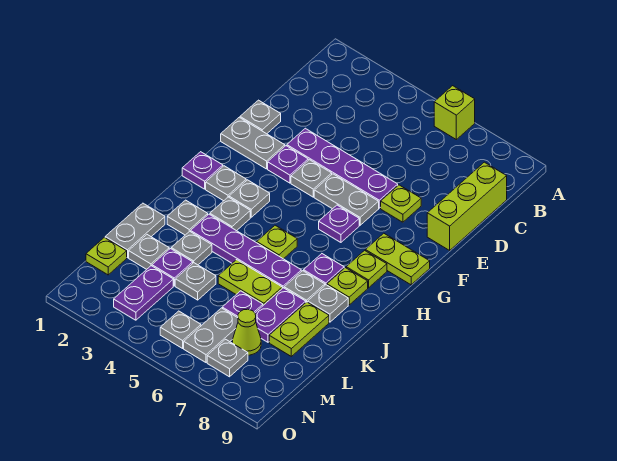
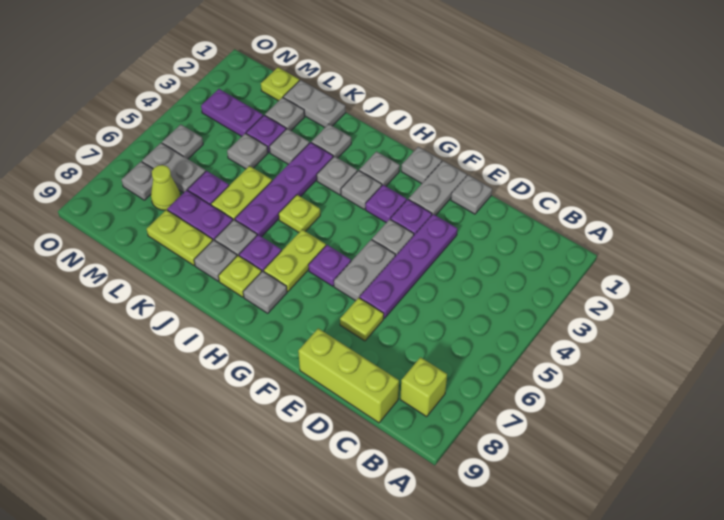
lime 1x1 brick [434,86,475,139] -> lime 1x1 brick moved to [400,357,447,417]
none -> grey 1x1 plate [401,147,442,183]
lime 1x2 plate [365,233,430,285] -> lime 1x2 plate moved to [264,230,326,292]
purple 1x1 plate [182,152,223,189] -> purple 1x1 plate moved to [366,185,407,223]
lime 1x1 plate [346,250,387,288] -> grey 1x1 plate [243,271,287,313]

